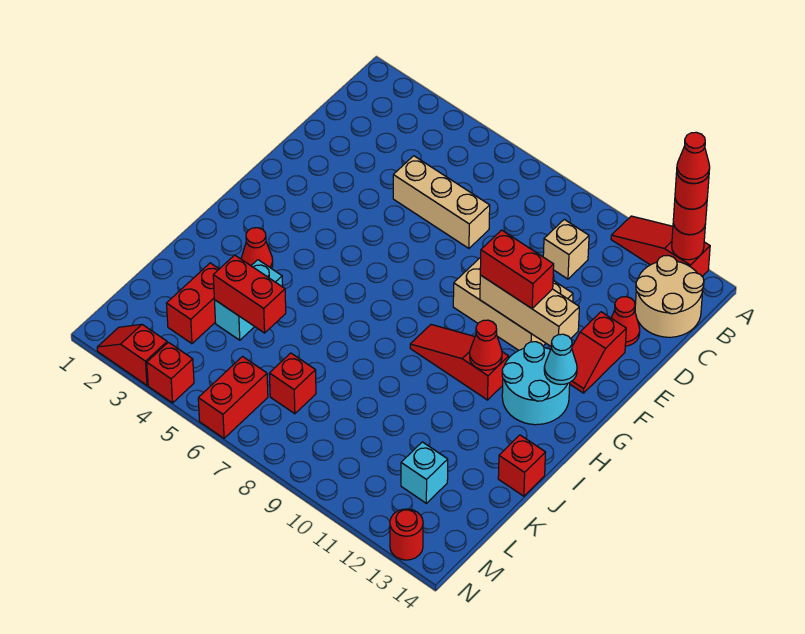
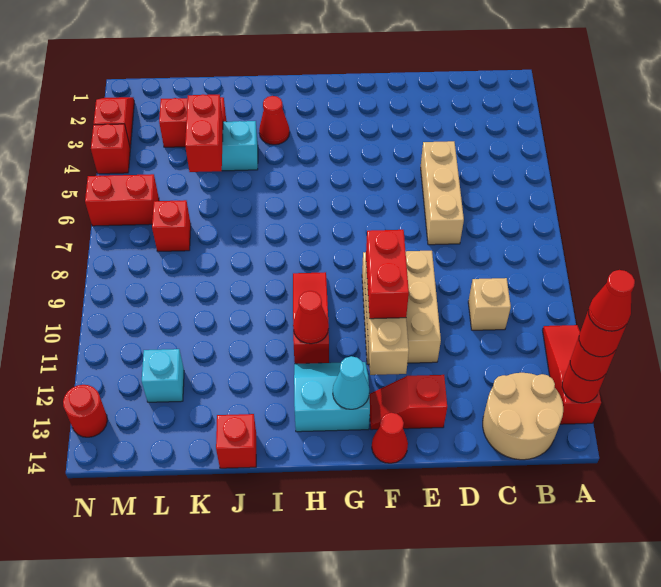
red 1x1 cone [611,297,640,346] -> red 1x1 cone moved to [372,413,408,463]
cyan 2x2 round brick [502,342,570,425] -> cyan 2x2 slope [294,362,370,432]

